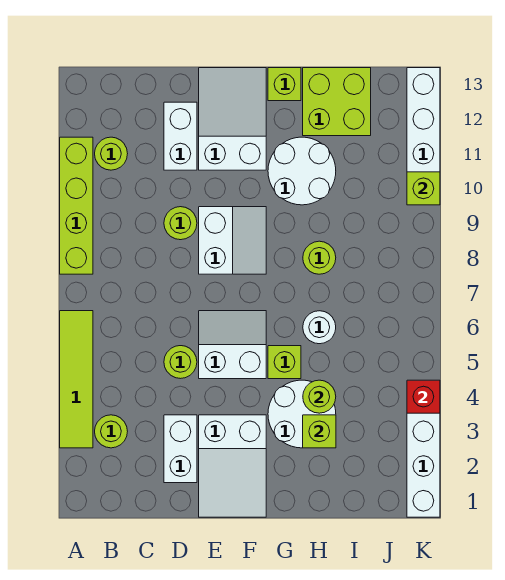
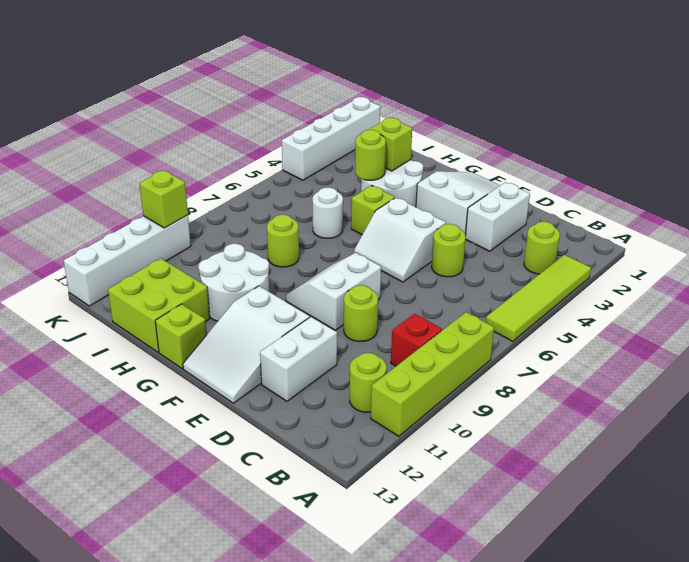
red 1x1 brick [407,380,440,413] -> red 1x1 brick moved to [391,314,442,366]

